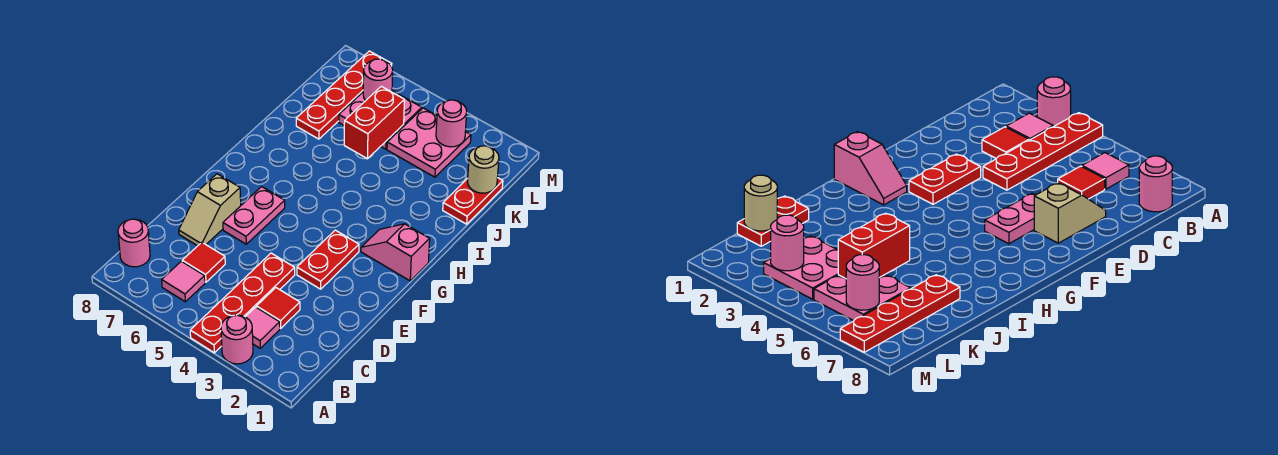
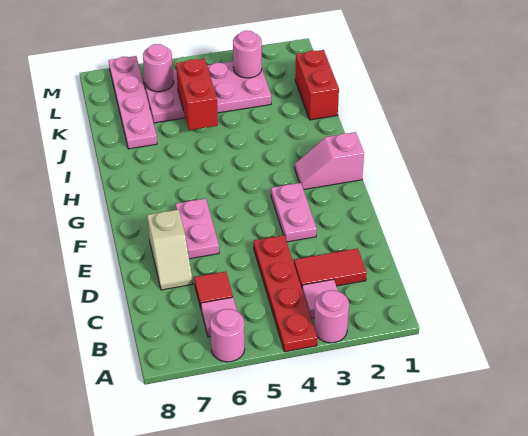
pink 1x1 round brick [118,219,150,267] -> pink 1x1 round brick moved to [210,309,245,362]
red 1x1 tile [257,288,300,328] -> red 1x2 tile [294,248,367,287]
red 1x2 plate [297,230,359,289] -> pink 1x2 plate [271,183,317,242]
red 1x2 plate [443,178,503,224] -> red 1x2 brick [295,50,339,120]
red 1x4 plate [296,51,392,139] -> pink 1x4 plate [109,56,157,149]
tan 1x1 round brick [468,146,499,193] -> none

